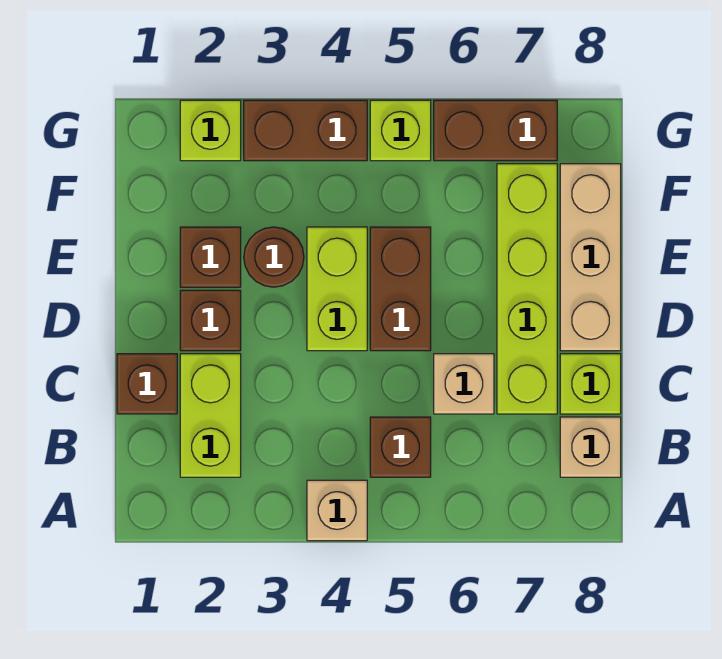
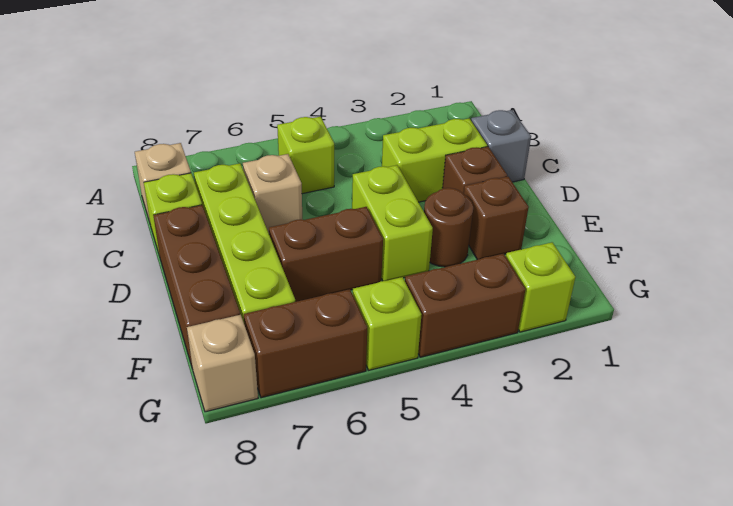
tan 1x1 brick [307,480,367,541] -> tan 1x1 brick moved to [187,315,258,412]
lime 1x2 brick [180,354,241,477] -> lime 1x2 brick turned to [382,119,487,202]
brown 1x1 brick [370,417,431,477] -> lime 1x1 brick [277,117,334,194]
brown 1x1 brick [117,354,177,414] -> grey 1x1 brick [471,110,531,182]
brown 1x2 brick [370,227,431,351] -> brown 1x2 brick turned to [269,207,383,302]
tan 1x3 brick [560,164,621,351] -> brown 1x3 brick [153,205,240,369]

